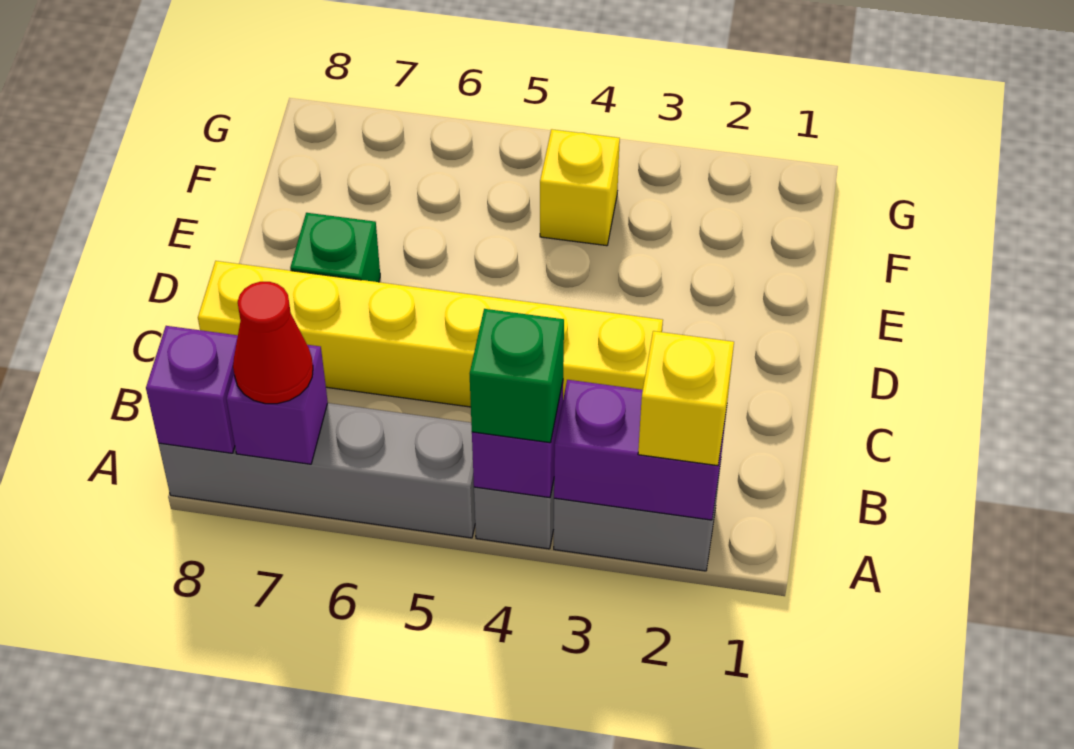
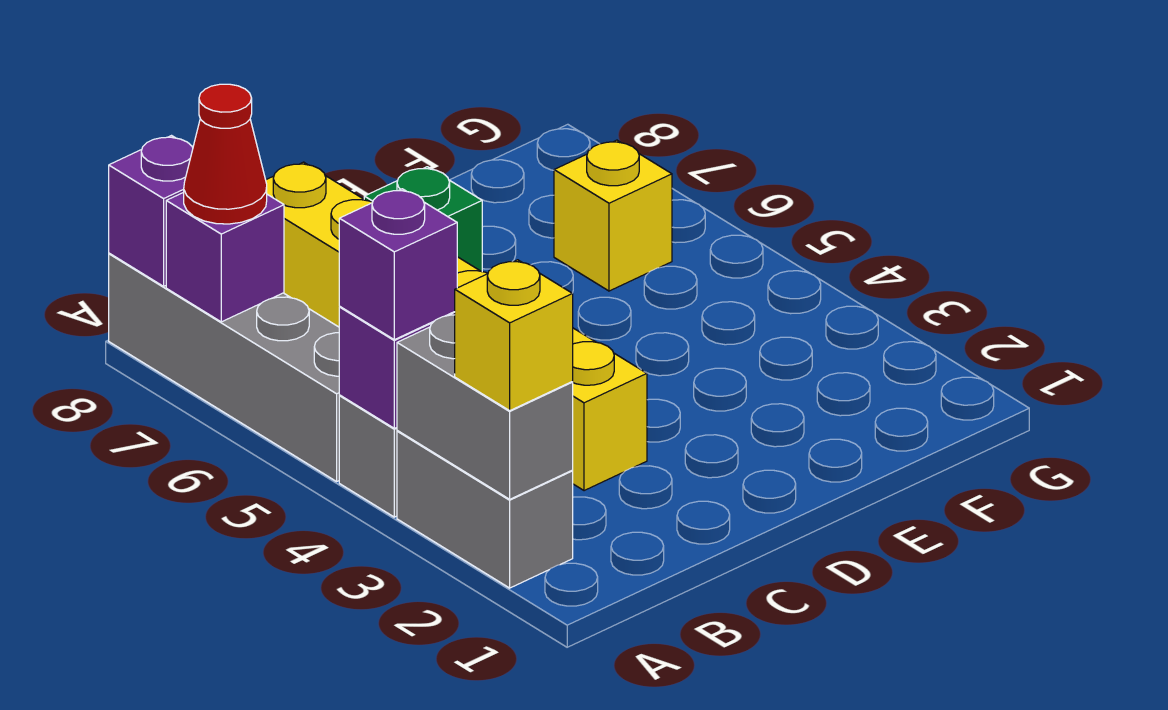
purple 1x2 brick [554,380,727,520] -> grey 1x2 brick [397,315,573,499]
green 1x1 brick [470,309,564,443] -> purple 1x1 brick [339,189,457,340]
yellow 1x1 brick [540,129,620,246] -> yellow 1x1 brick moved to [554,140,672,291]

